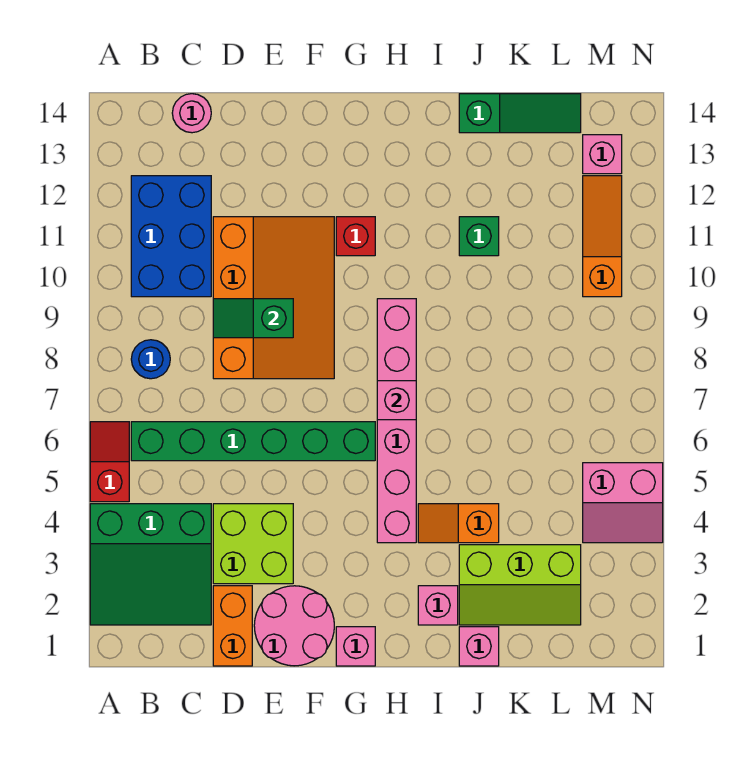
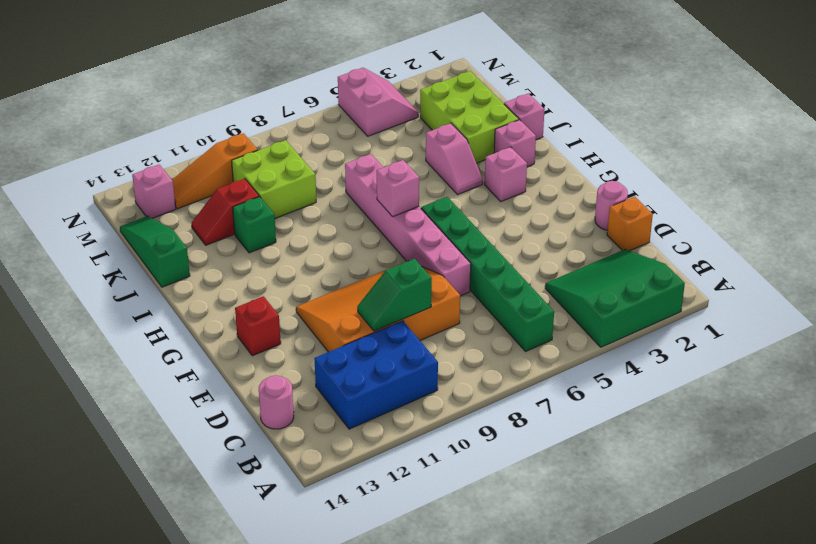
green 3x3 slope [90,504,211,625] -> green 3x3 slope turned to [545,249,685,347]
red 1x2 slope [90,422,129,502] -> red 1x2 slope moved to [192,179,259,245]
blue 1x1 round brick [131,340,170,379] -> none
orange 1x2 brick [213,586,252,666] -> orange 1x1 brick [607,197,653,251]
lime 2x2 brick [213,504,293,584] -> lime 2x2 brick moved to [232,140,316,218]
green 1x2 slope [213,299,293,338] -> green 1x2 slope turned to [357,259,432,331]
pink 2x2 round brick [254,586,334,666] -> pink 1x1 round brick [595,181,628,230]
pink 1x1 brick [336,627,375,666] -> pink 1x1 brick moved to [485,147,527,201]
red 1x1 brick [336,217,375,256] -> red 1x1 brick moved to [235,296,281,356]
pink 1x6 brick [377,299,416,543] -> pink 1x6 brick turned to [345,154,471,296]
orange 1x2 slope [418,504,499,543] -> pink 1x2 slope [426,123,483,195]
lime 2x3 slope [459,545,581,625] -> lime 2x3 brick [420,71,519,163]

